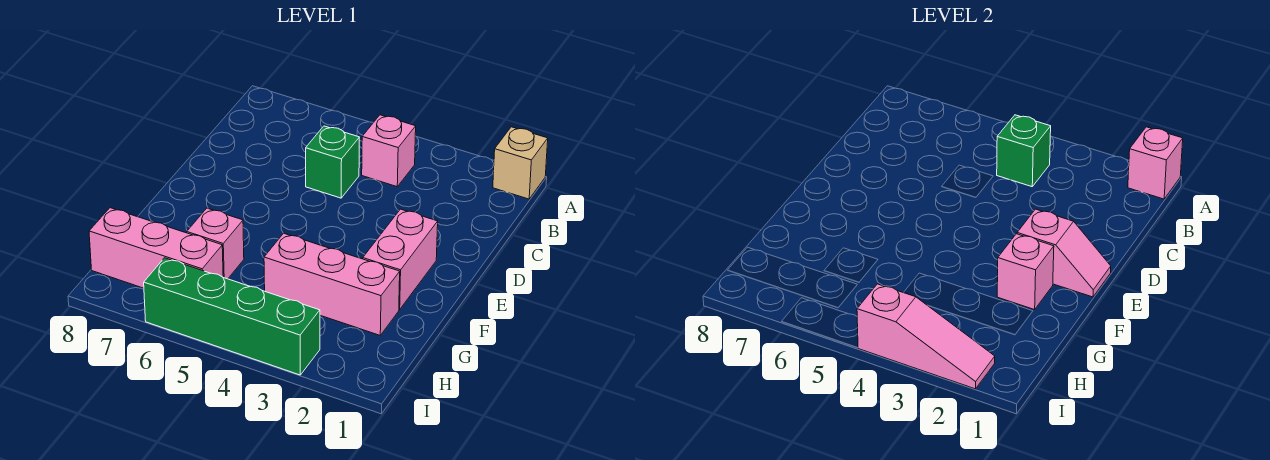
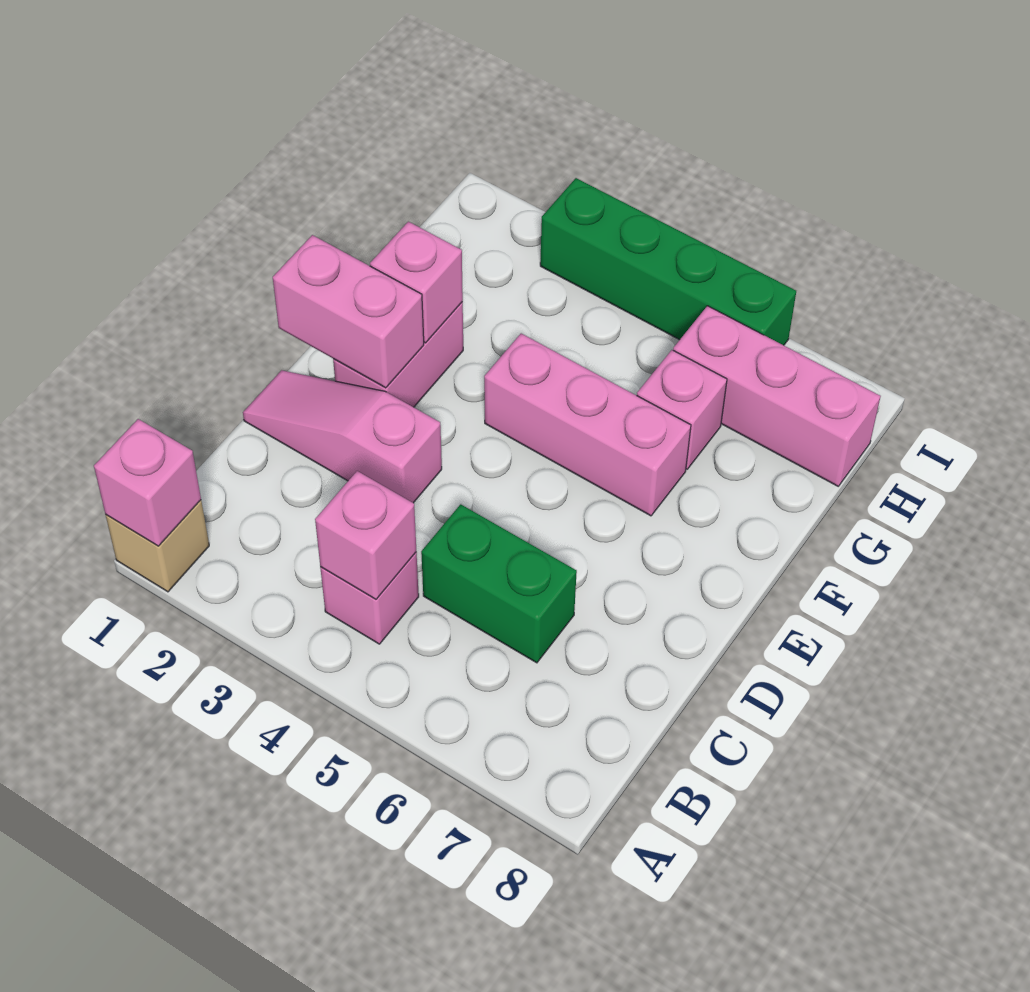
green 1x1 brick [997,115,1051,187] -> pink 1x1 brick [315,471,416,599]
green 1x1 brick [306,126,360,198] -> green 1x2 brick [421,504,577,663]
pink 1x2 slope [1017,209,1111,297] -> pink 1x2 brick [273,235,424,388]
pink 1x3 brick [264,233,400,335] -> pink 1x3 brick moved to [484,334,691,516]
pink 1x3 slope [857,284,995,389] -> pink 1x3 slope moved to [243,370,442,503]

